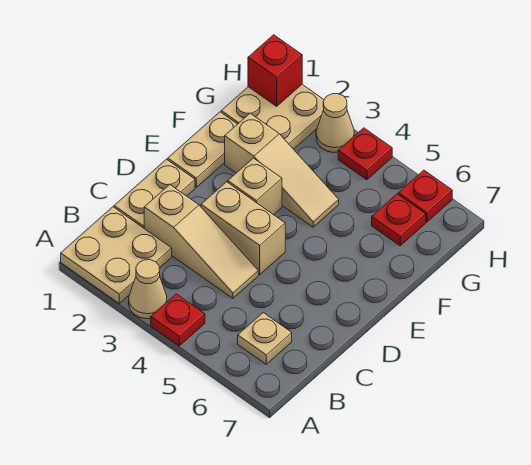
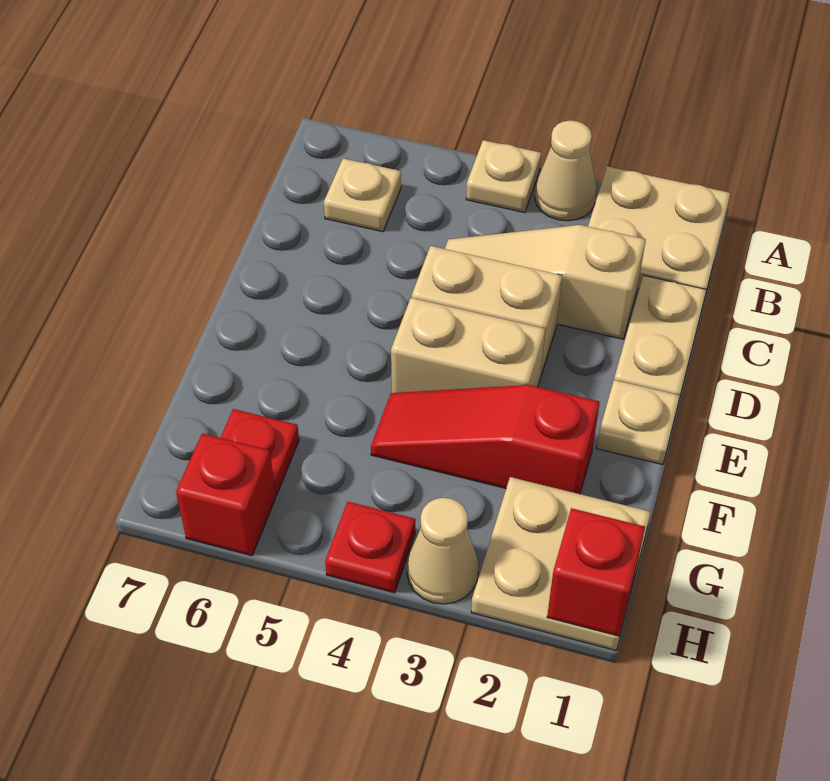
red 1x1 plate [151,294,205,346] -> tan 1x1 plate [466,140,541,213]
tan 1x2 plate [168,112,237,187] -> tan 1x1 plate [597,380,680,465]
tan 1x1 brick [228,158,282,215] -> tan 1x2 brick [391,298,545,393]
tan 1x3 slope [225,113,339,227] -> red 1x3 slope [371,385,600,494]
red 1x1 plate [398,170,452,222] -> red 1x1 brick [176,433,276,556]

